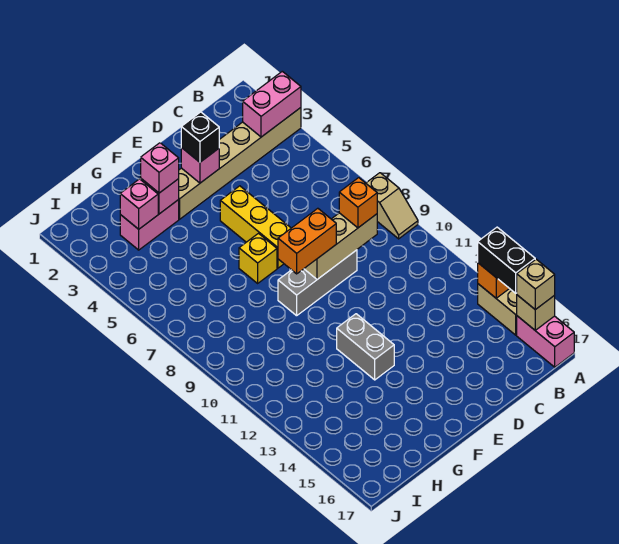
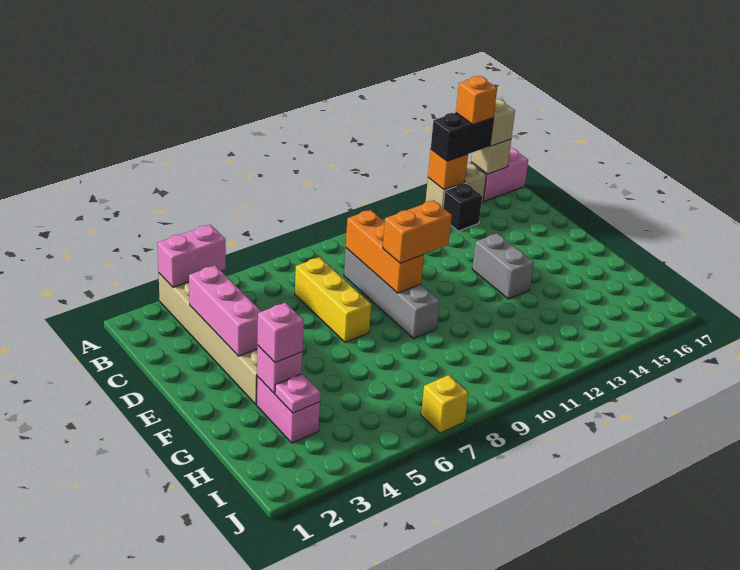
pink 1x2 brick [243,71,301,137] -> pink 1x2 brick turned to [157,225,226,287]
tan 1x2 slope [366,173,418,239] -> none
tan 1x3 brick [304,213,377,279] -> orange 1x3 brick [346,210,424,293]
orange 1x1 brick [339,178,377,228] -> orange 1x1 brick moved to [456,76,497,125]
grey 1x3 brick [278,250,357,316] -> grey 1x4 brick [344,248,440,339]
pink 1x1 brick [181,147,219,183] -> pink 1x3 brick [189,265,262,356]
black 1x1 brick [181,112,219,162] -> black 1x1 brick moved to [443,183,482,231]
yellow 1x3 brick [220,186,291,268] -> yellow 1x3 brick turned to [295,257,371,343]
orange 1x2 brick [278,208,336,274] -> orange 1x2 brick turned to [383,201,452,263]
yellow 1x1 brick [239,233,277,283] -> yellow 1x1 brick moved to [421,375,468,433]
grey 1x2 brick [337,314,394,380] -> grey 1x2 brick turned to [472,233,534,299]
pink 1x1 brick [120,179,158,229] -> pink 1x1 plate [275,374,320,413]

